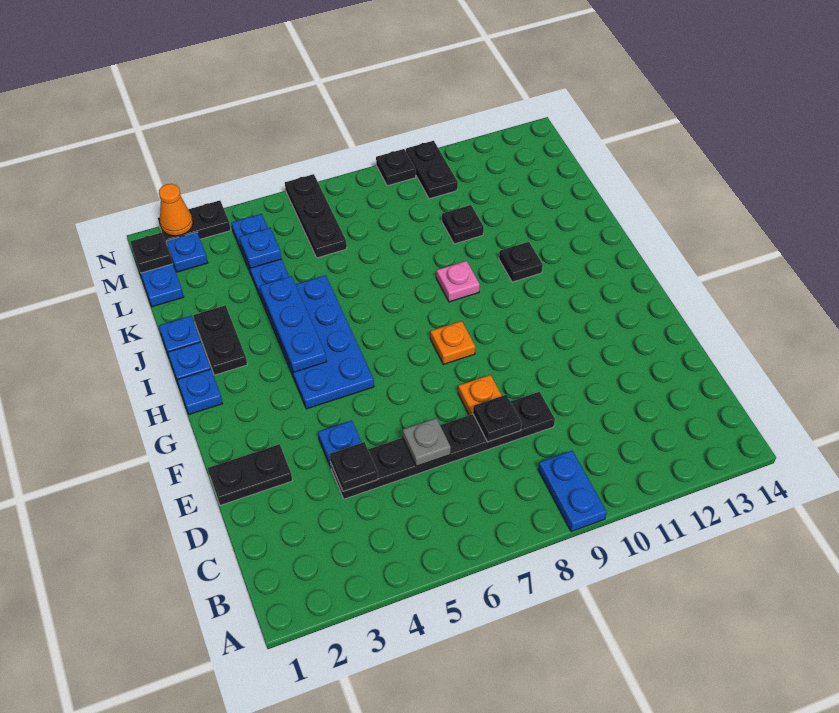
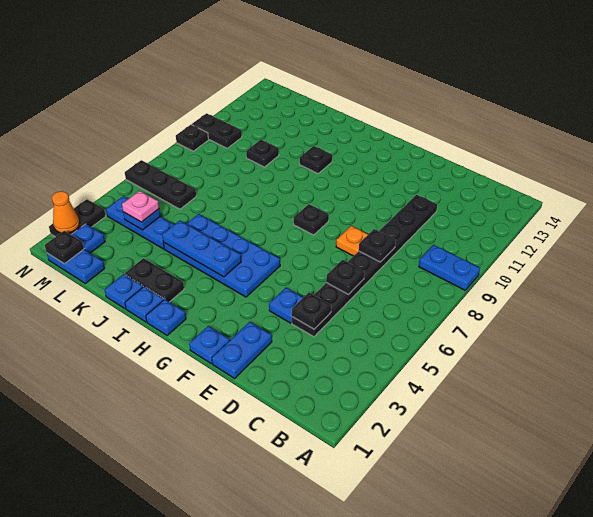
black 1x6 plate [331,392,555,499] -> black 1x8 plate [292,195,437,337]
grey 1x1 plate [403,418,451,466] -> black 1x1 plate [326,260,364,295]
black 1x2 plate [208,444,292,505] -> blue 1x2 plate [212,322,272,378]
none -> blue 1x1 plate [189,326,230,364]
orange 1x1 plate [430,321,475,364] -> black 1x1 plate [294,204,329,235]
pink 1x1 plate [436,261,480,302] -> pink 1x1 plate moved to [122,191,159,222]

